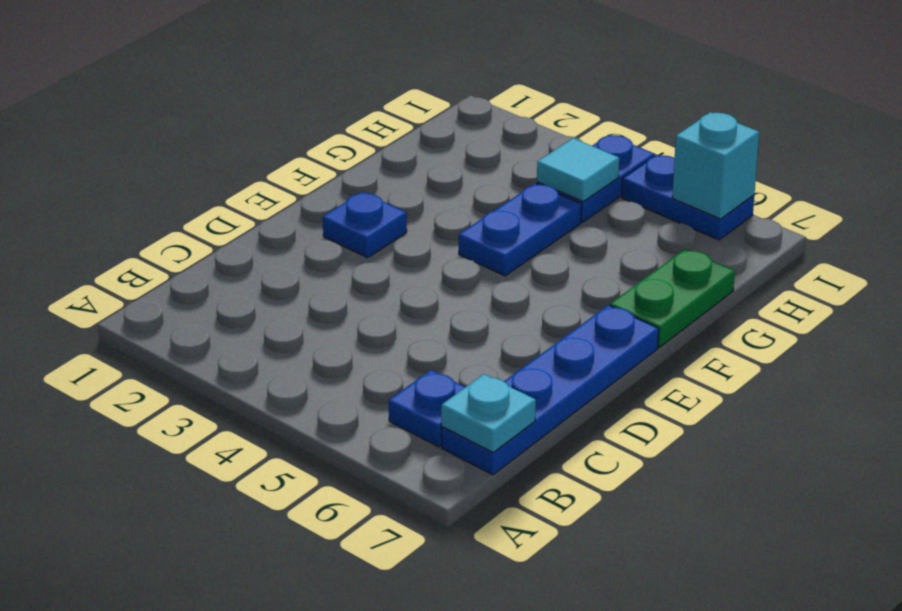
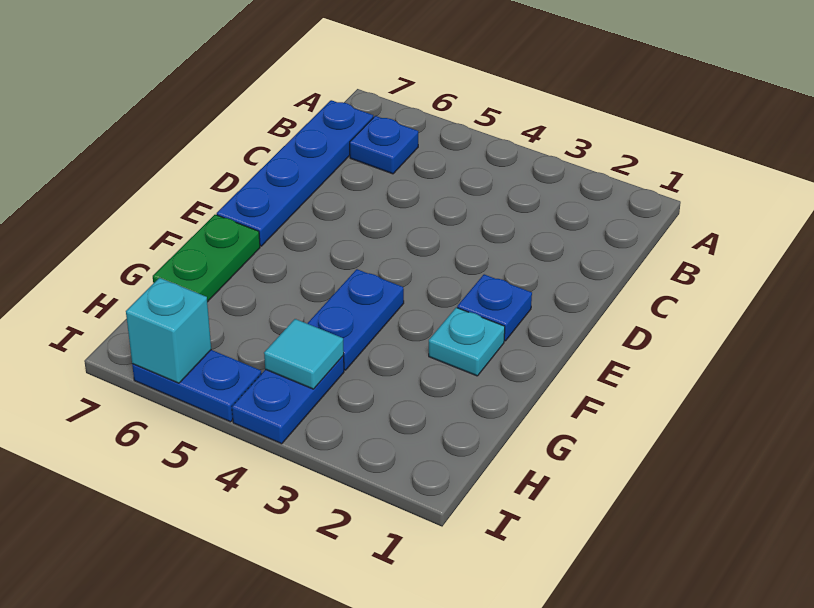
cyan 1x1 plate [441,374,536,452] -> cyan 1x1 plate moved to [429,308,505,376]

